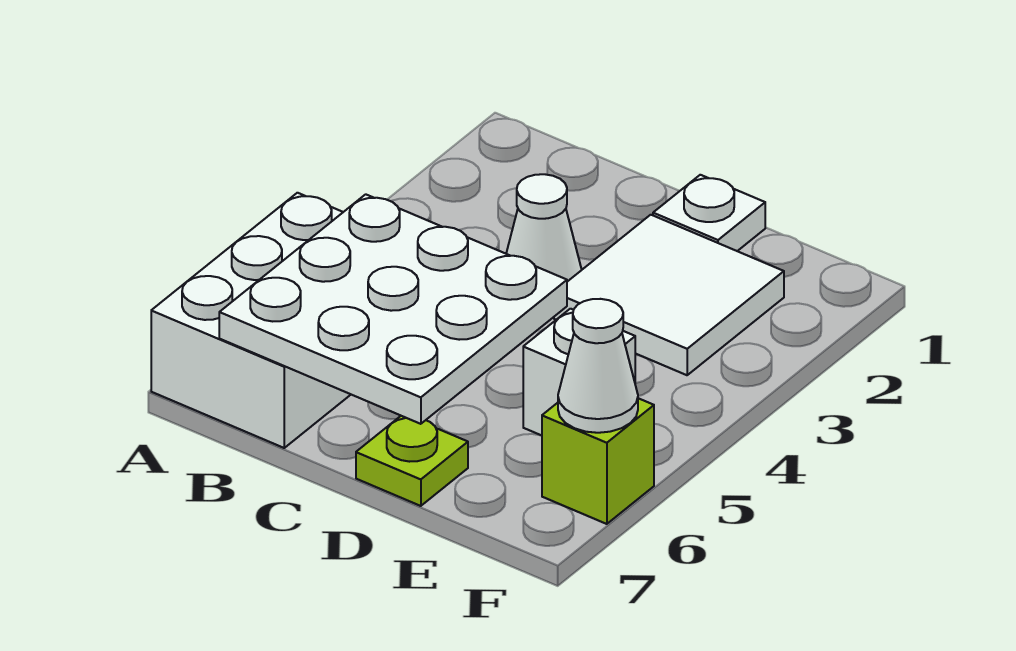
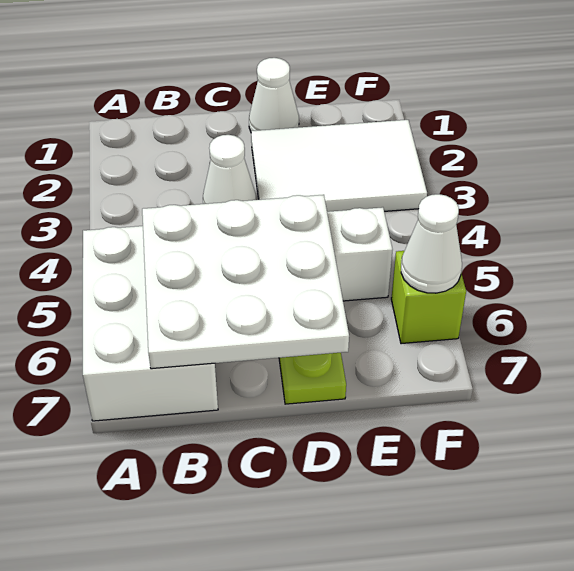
white 1x1 plate [653,175,765,251] -> white 1x1 cone [249,58,299,131]
white 2x2 tile [554,215,784,375] -> white 2x3 tile [251,120,427,212]

